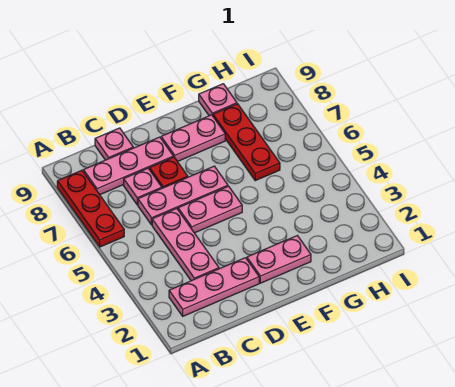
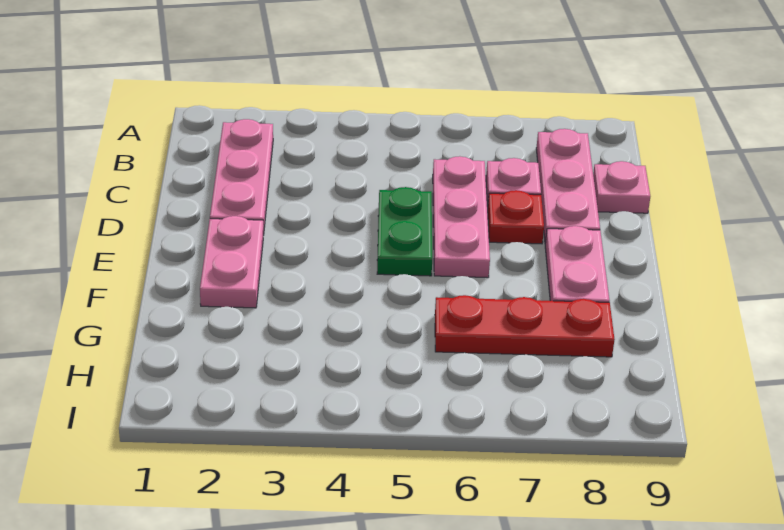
red 1x3 plate [57,170,124,247] -> none
pink 1x3 plate [152,208,219,281] -> none
pink 1x2 plate [178,186,242,233] -> green 1x2 plate [377,187,432,276]
pink 1x1 plate [199,84,237,116] -> none

